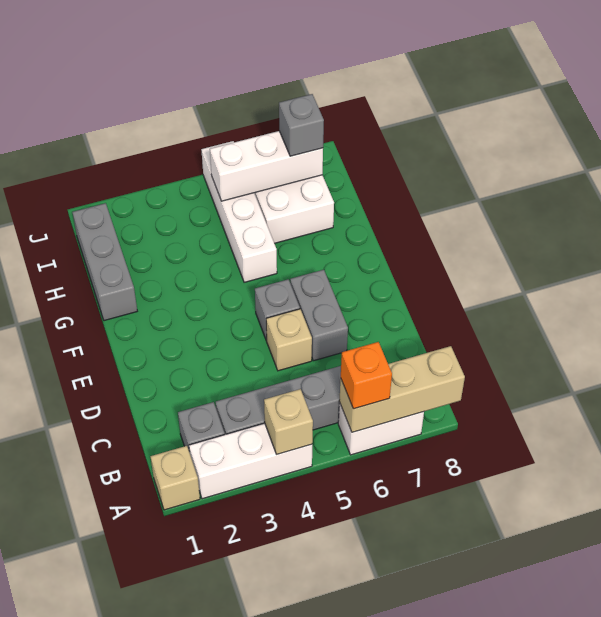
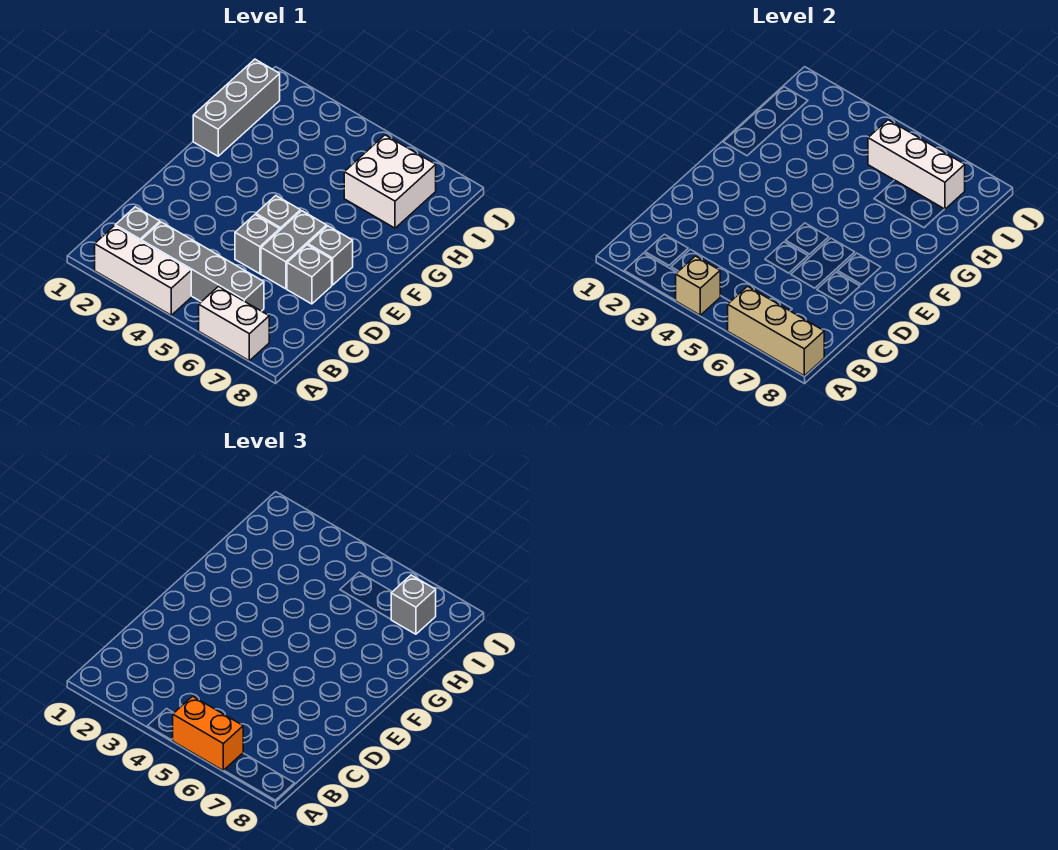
tan 1x1 brick [150,446,200,510] -> none
orange 1x1 brick [341,342,392,409] -> orange 1x2 brick [173,696,243,771]
tan 1x1 brick [266,309,312,371] -> grey 1x1 brick [235,215,280,274]
none -> grey 1x1 brick [287,245,332,304]
none -> grey 1x1 brick [308,226,353,285]
white 1x4 brick [201,141,277,282] -> none

